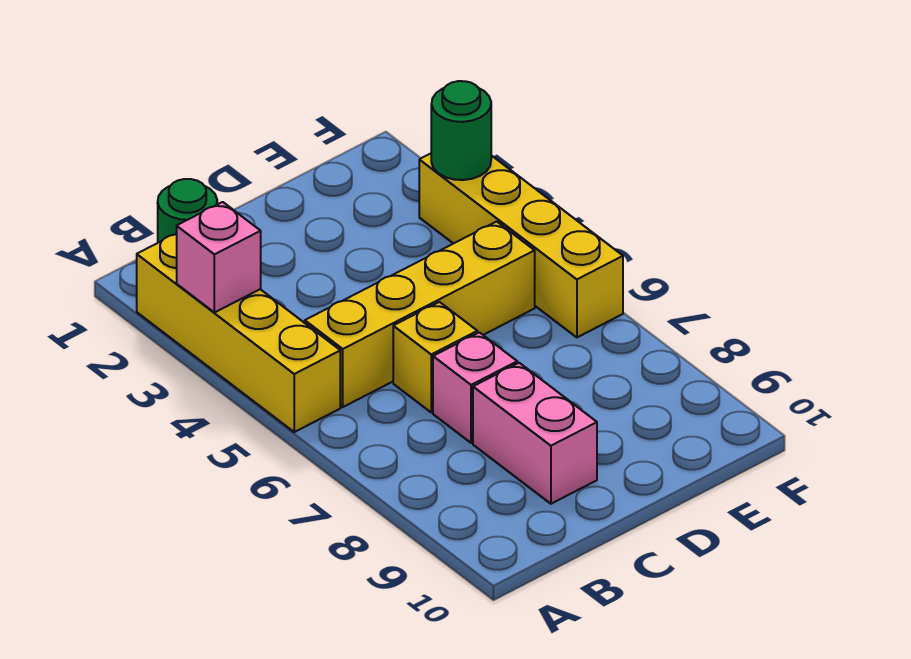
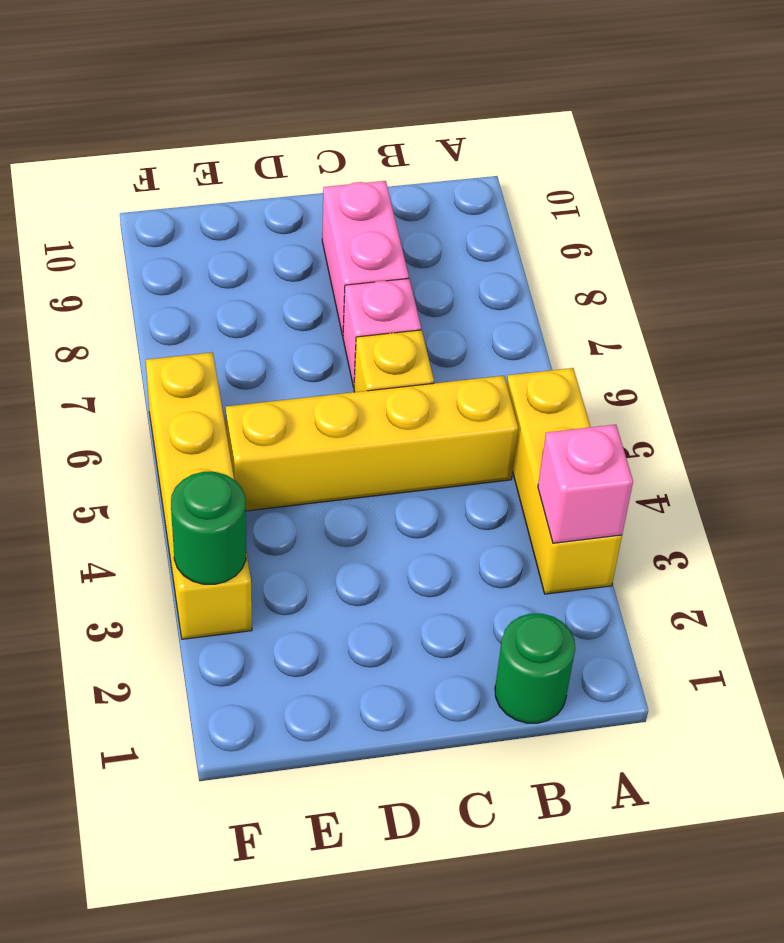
yellow 1x4 brick [137,233,340,432] -> yellow 1x3 brick [507,368,622,594]

